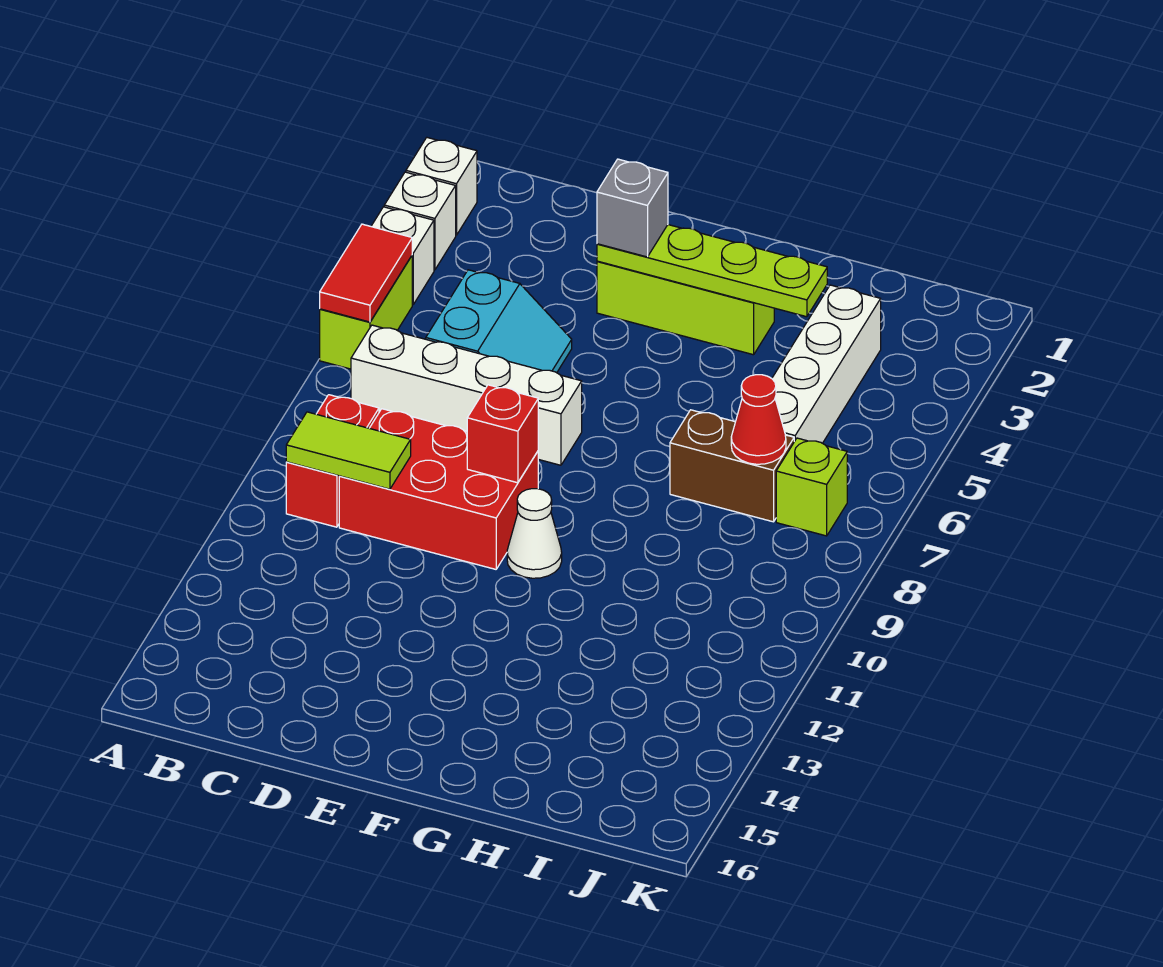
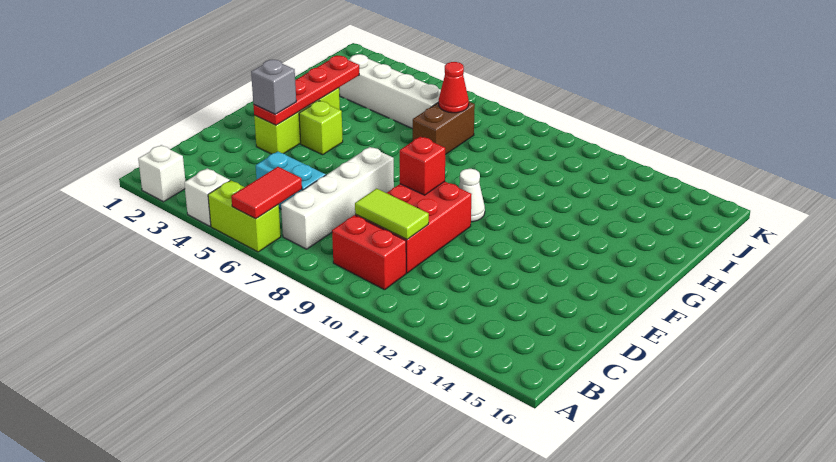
white 1x1 brick [384,172,456,270] -> none
red 1x2 tile [320,224,412,322] -> red 1x2 tile turned to [231,167,302,219]
lime 1x2 tile [286,412,411,489] -> lime 1x2 tile turned to [355,189,429,239]
lime 1x4 plate [597,225,827,317] -> red 1x4 plate [253,56,359,125]
lime 1x1 brick [776,438,847,536] -> lime 1x1 brick moved to [299,101,343,155]

